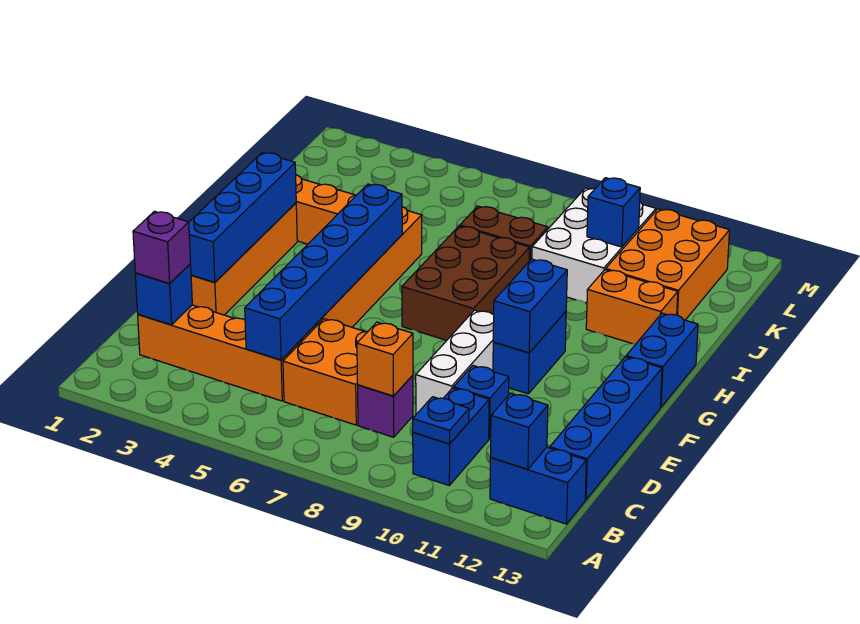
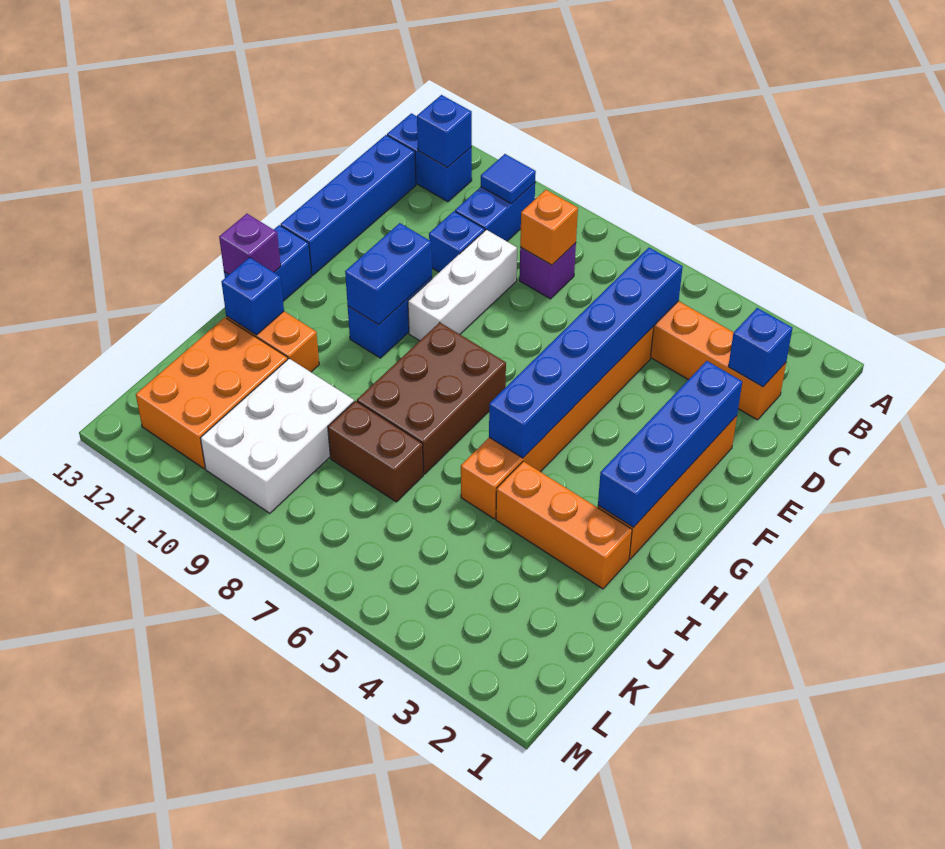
blue 1x1 plate [413,397,469,444] -> blue 1x1 tile [481,154,536,204]
purple 1x1 brick [133,211,191,283] -> purple 1x1 brick moved to [219,214,281,274]
orange 2x2 brick [283,319,368,425] -> none
blue 1x1 brick [587,178,640,247] -> blue 1x1 brick moved to [221,257,284,335]

